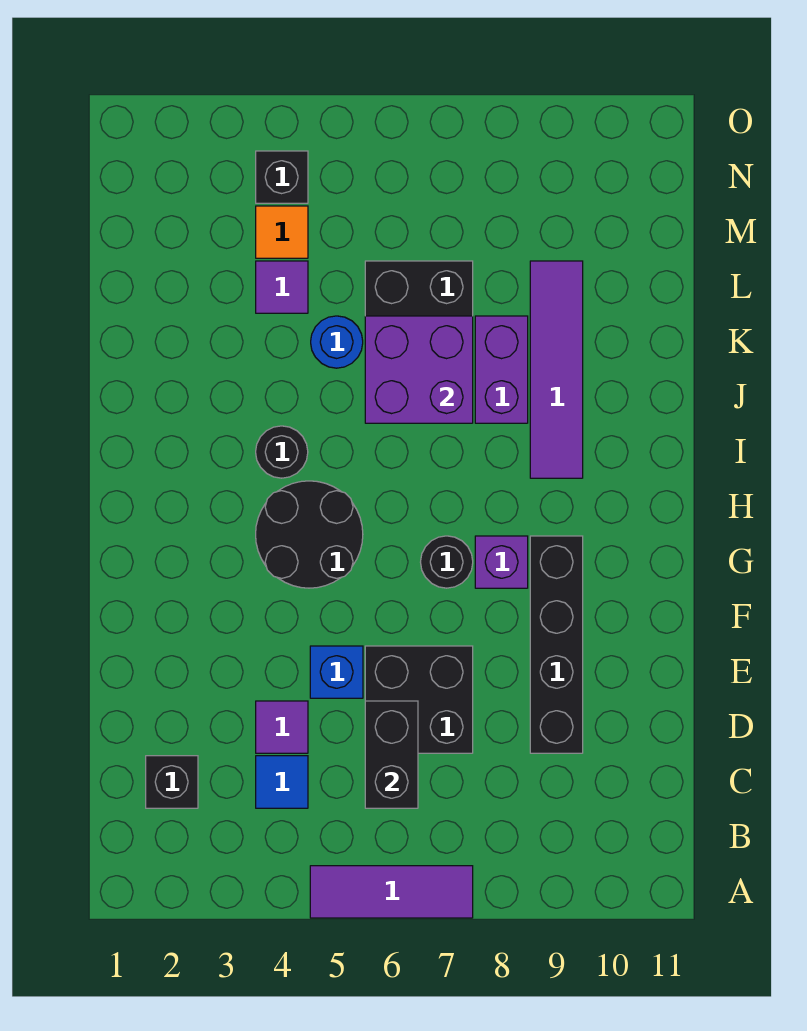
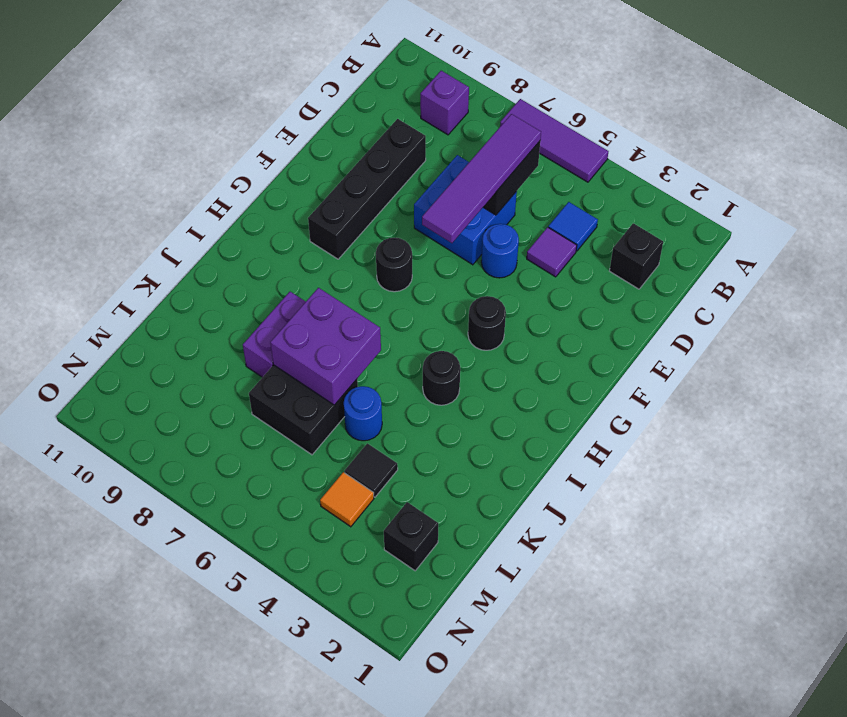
black 2x2 brick [365,646,473,753] -> blue 2x2 brick [414,155,517,265]
blue 1x1 brick [310,646,363,698] -> blue 1x1 round brick [481,224,519,278]
black 2x2 round brick [256,481,363,588] -> black 1x1 round brick [468,296,506,350]
purple 1x1 brick [475,536,528,588] -> purple 1x1 brick moved to [420,71,469,135]
purple 1x4 tile [530,261,583,478] -> purple 1x4 tile moved to [422,114,541,243]
purple 1x1 tile [256,261,308,313] -> black 1x1 tile [344,443,398,497]
black 1x1 brick [256,151,308,203] -> black 1x1 brick moved to [384,502,438,571]

